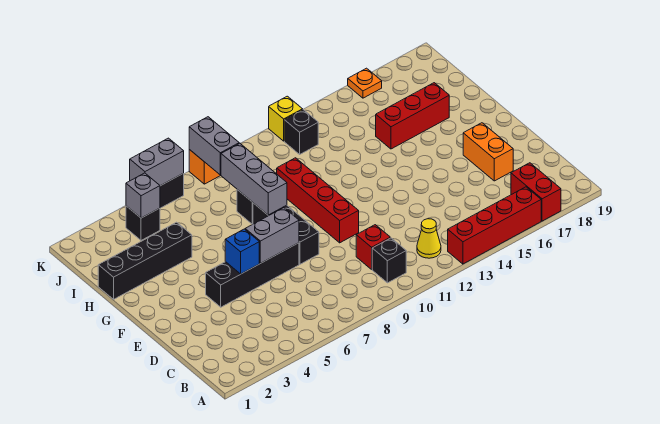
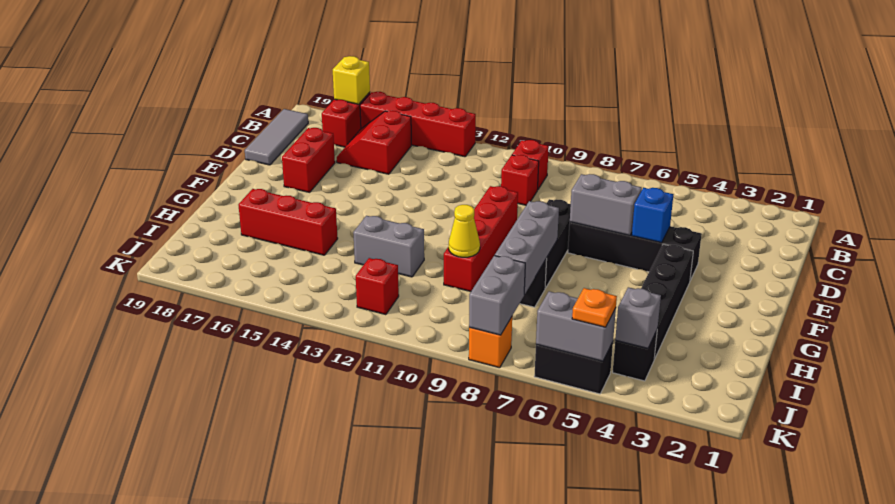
black 1x1 brick [372,238,406,283] -> red 1x1 brick [512,140,549,189]
yellow 1x1 cone [417,219,441,258] -> yellow 1x1 cone moved to [449,205,480,257]
none -> red 2x2 slope [337,111,412,174]
none -> grey 1x3 tile [245,109,308,165]
orange 1x2 brick [463,123,513,181] -> red 1x2 brick [282,128,335,192]
black 1x4 brick [98,222,192,299] -> black 1x4 brick turned to [641,244,693,359]
none -> grey 1x2 brick [353,216,424,277]
black 1x1 brick [284,110,318,154] -> red 1x1 brick [356,258,399,315]
yellow 1x1 brick [269,96,303,141] -> yellow 1x1 brick moved to [333,56,370,104]
orange 1x1 plate [348,68,382,98] -> orange 1x1 plate moved to [572,288,617,327]

